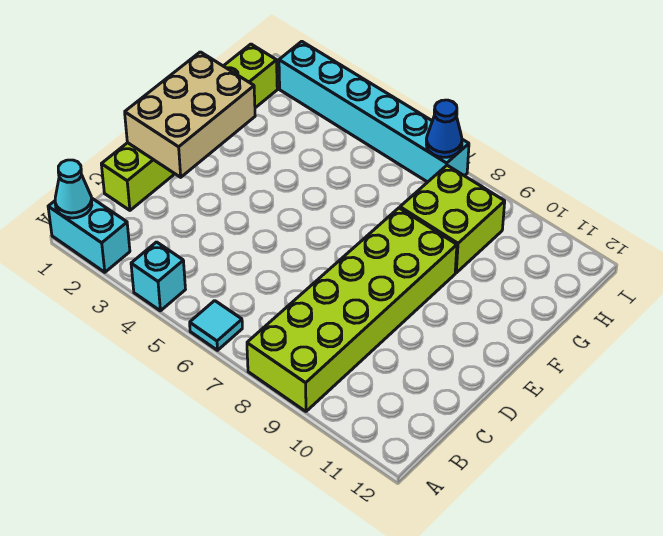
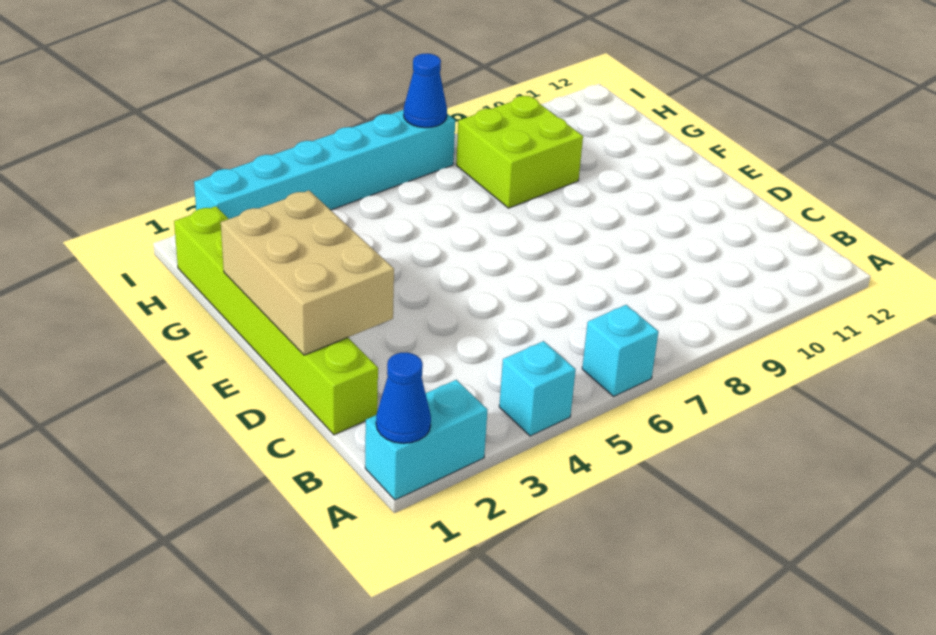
cyan 1x1 cone [55,160,92,218] -> blue 1x1 cone [376,352,431,443]
cyan 1x1 tile [190,301,242,350] -> cyan 1x1 brick [582,305,659,396]
lime 2x6 brick [247,208,457,411] -> none

